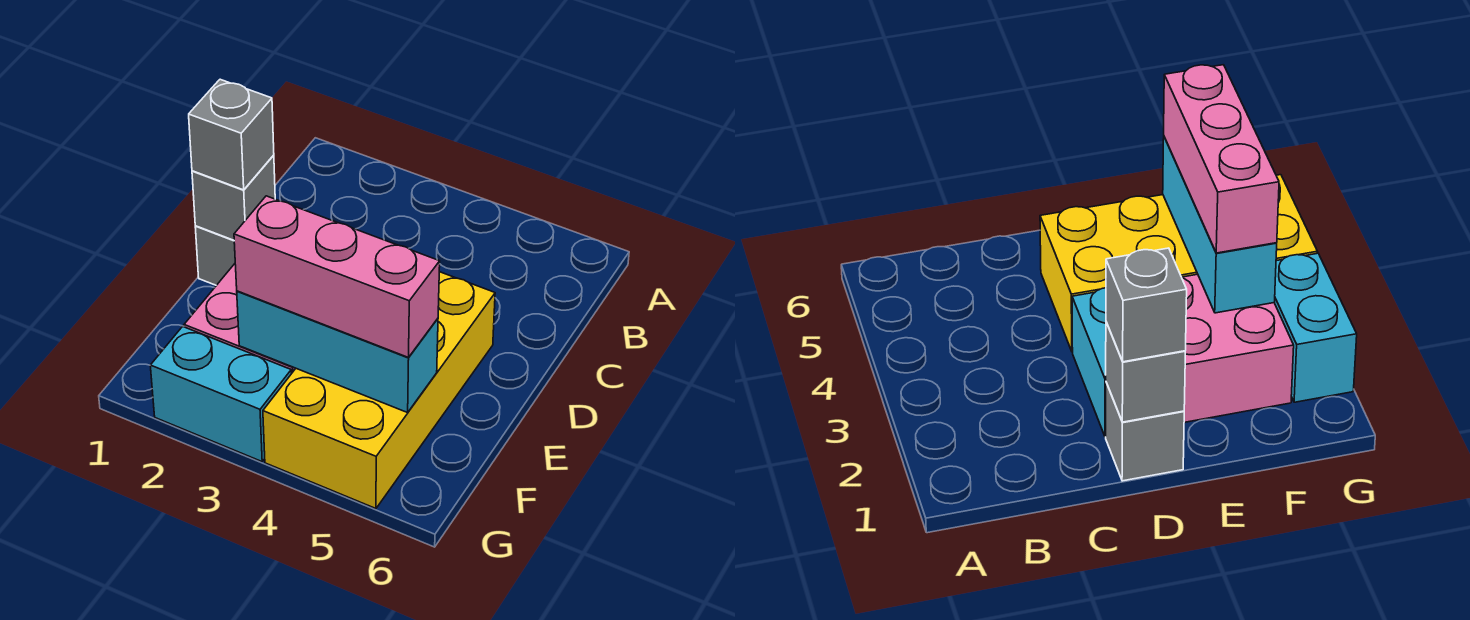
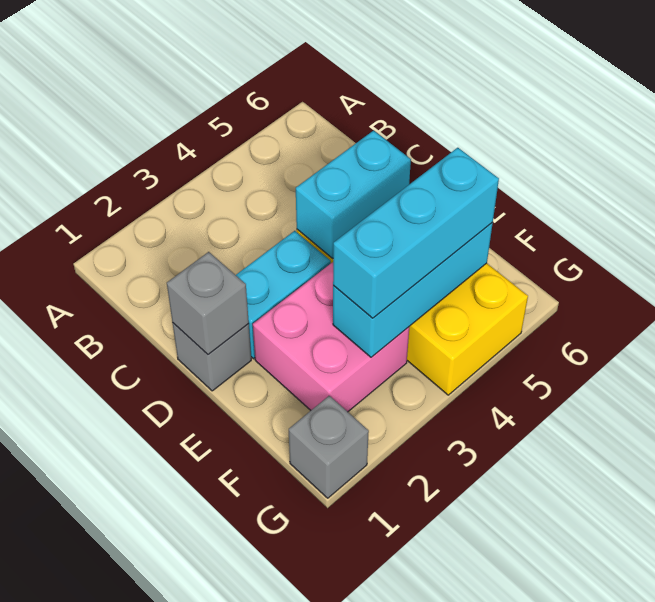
grey 1x1 brick [189,79,274,190] -> grey 1x1 brick moved to [289,396,369,498]
pink 1x3 brick [234,196,440,358] -> cyan 1x3 brick [333,148,499,318]
cyan 1x2 brick [150,326,291,461] -> cyan 1x2 brick moved to [296,130,411,259]

